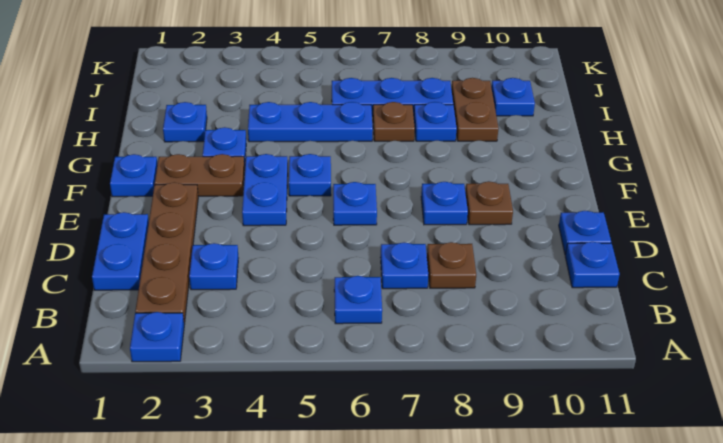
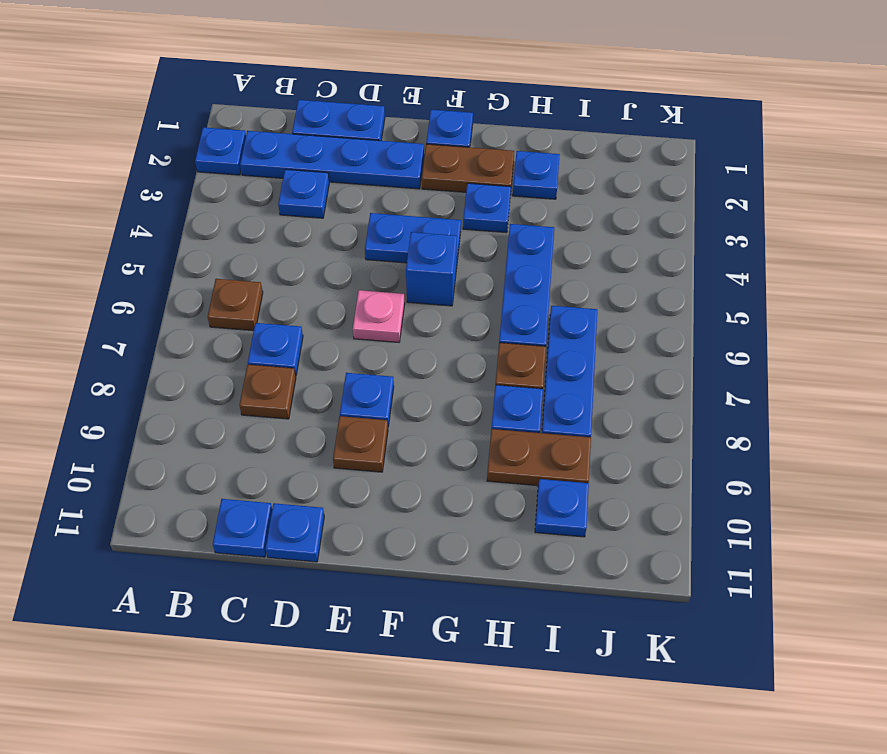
brown 1x4 plate [135,182,198,324] -> blue 1x4 plate [240,131,424,189]
blue 1x1 plate [334,276,382,324] -> brown 1x1 plate [208,279,263,331]
blue 1x1 plate [333,182,377,225] -> pink 1x1 plate [353,290,405,342]
brown 1x2 plate [155,154,245,196] -> brown 1x2 plate turned to [422,144,514,192]
blue 1x1 plate [289,154,331,196] -> blue 1x1 brick [406,232,457,306]

